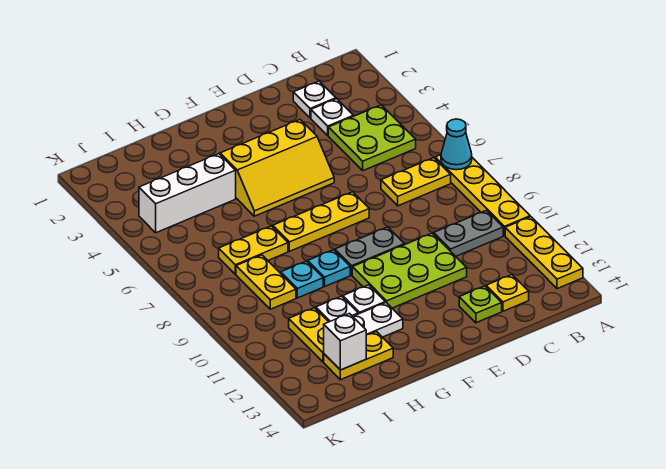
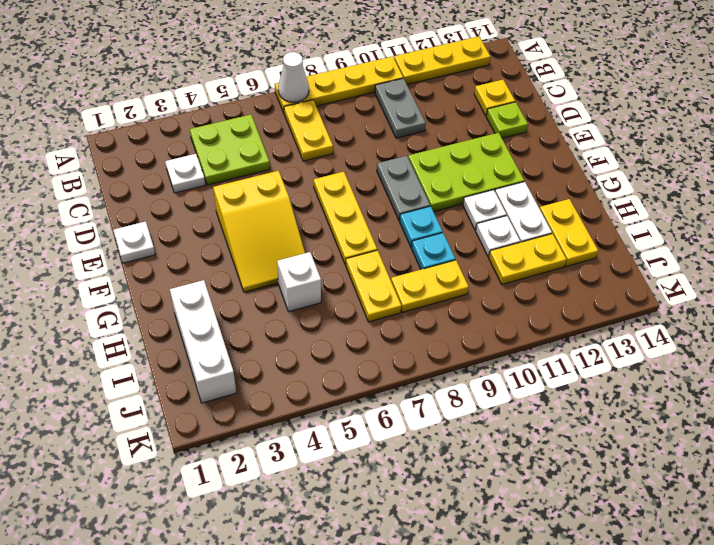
cyan 1x1 cone [441,119,472,170] -> white 1x1 cone [278,52,309,102]
white 1x1 plate [293,81,336,118] -> white 1x1 plate moved to [113,221,155,263]
lime 2x3 plate [352,233,467,308] -> lime 2x3 plate turned to [408,133,524,212]
yellow 2x3 slope [220,120,334,216] -> yellow 2x3 slope turned to [213,171,305,292]
white 1x3 brick [139,154,236,233] -> white 1x3 brick moved to [170,280,236,403]
white 1x1 brick [324,313,366,370] -> white 1x1 brick moved to [277,252,321,312]

